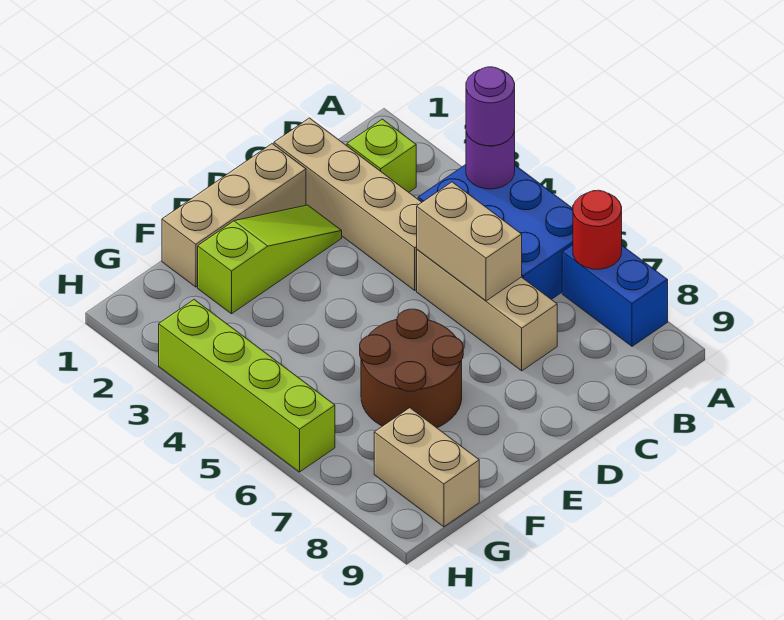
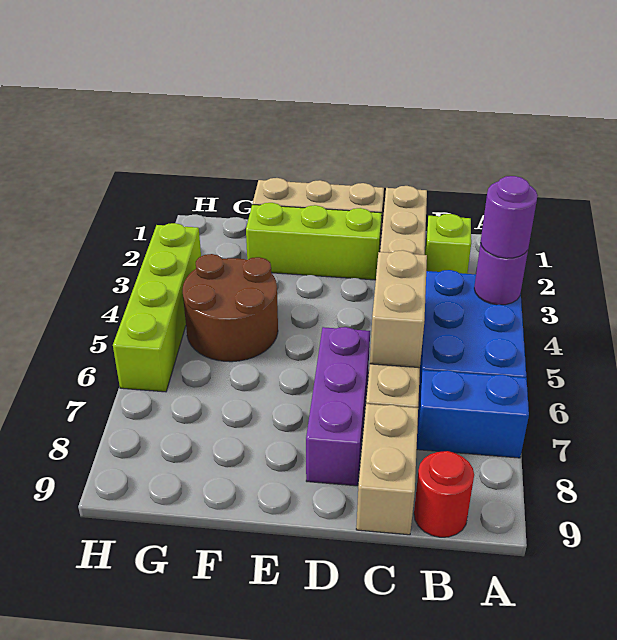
blue 1x2 brick [562,245,668,346] -> blue 1x2 brick turned to [417,370,529,458]
red 1x1 round brick [573,190,622,269] -> red 1x1 round brick moved to [414,451,474,537]
lime 1x3 slope [198,205,342,314] -> lime 1x3 brick [246,203,382,280]
none -> purple 1x3 brick [306,327,370,486]
brown 2x2 round brick [360,309,463,428] -> brown 2x2 round brick moved to [182,254,278,362]
tan 1x2 brick [374,408,479,527] -> tan 1x2 brick moved to [356,404,418,535]

